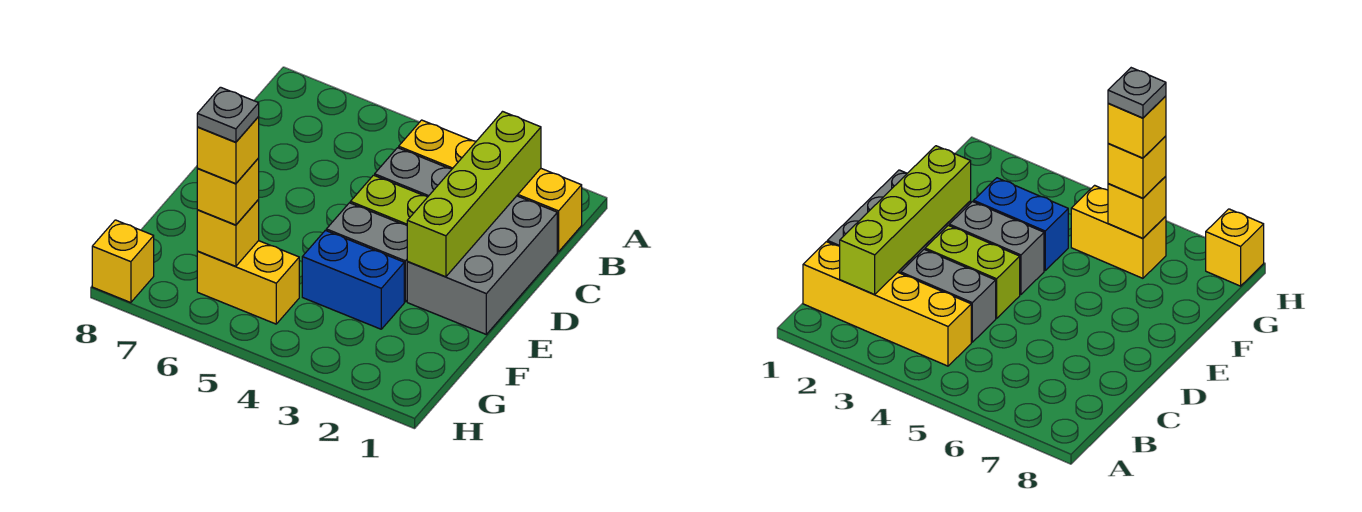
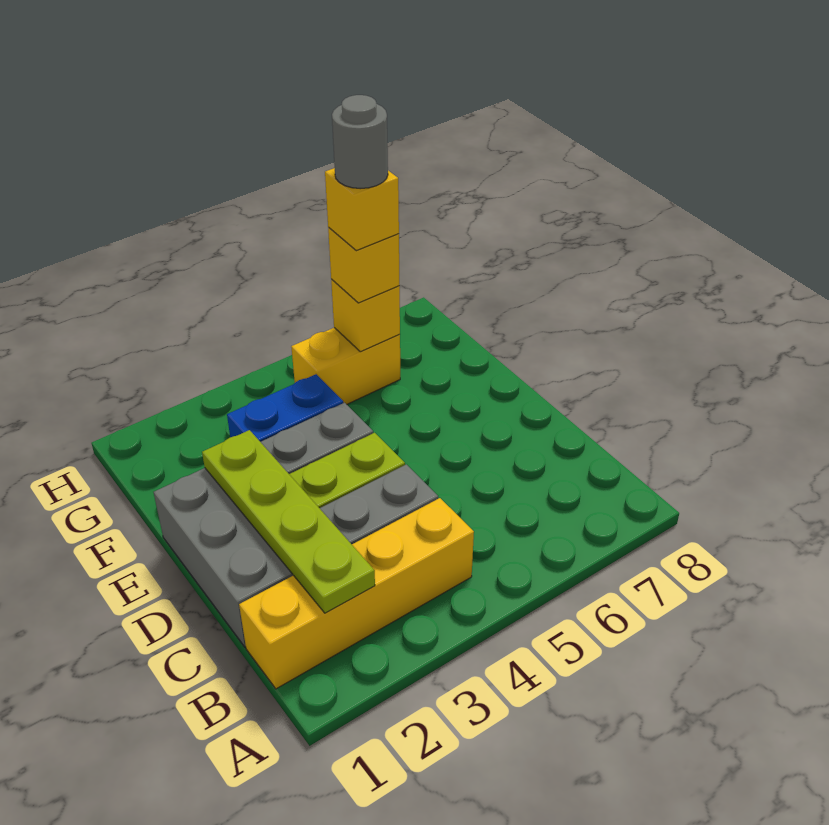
lime 1x4 brick [407,112,541,277] -> lime 1x4 plate [202,430,375,613]
grey 1x1 plate [197,87,259,142] -> grey 1x1 round brick [332,95,388,189]
yellow 1x1 brick [92,220,154,303] -> none

